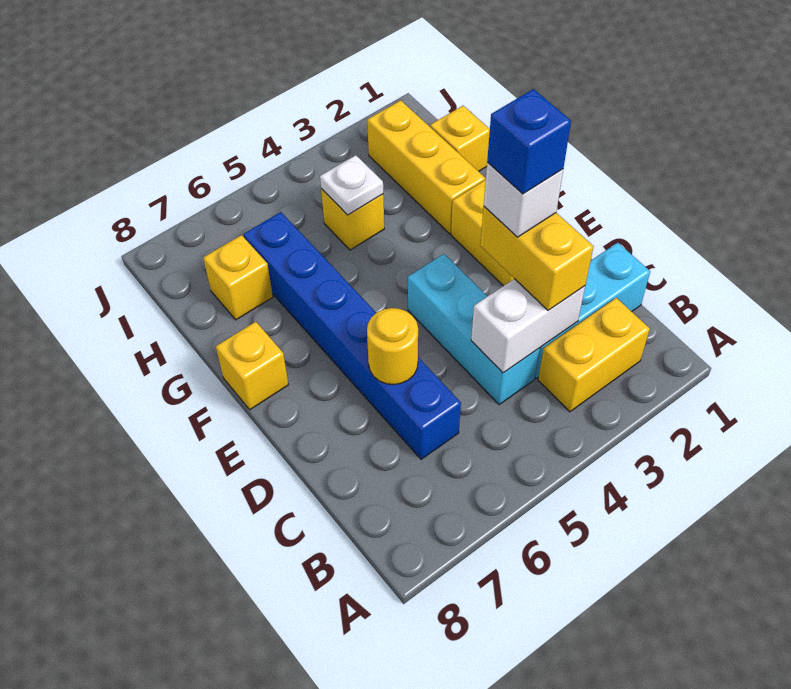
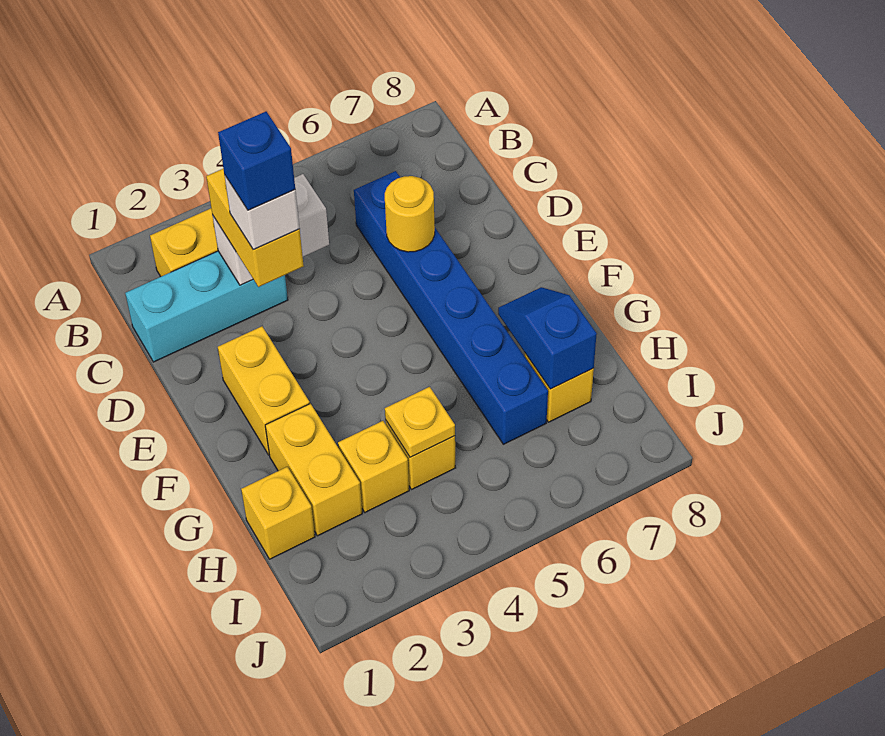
cyan 1x3 brick [408,254,540,405] -> none
yellow 1x1 brick [216,322,288,410] -> yellow 1x1 brick moved to [338,421,409,512]
yellow 1x3 brick [367,100,485,234] -> yellow 1x2 brick [265,403,362,536]
none -> blue 1x2 slope [498,287,597,389]
white 1x1 plate [320,155,383,215] -> yellow 1x1 plate [385,387,455,457]

